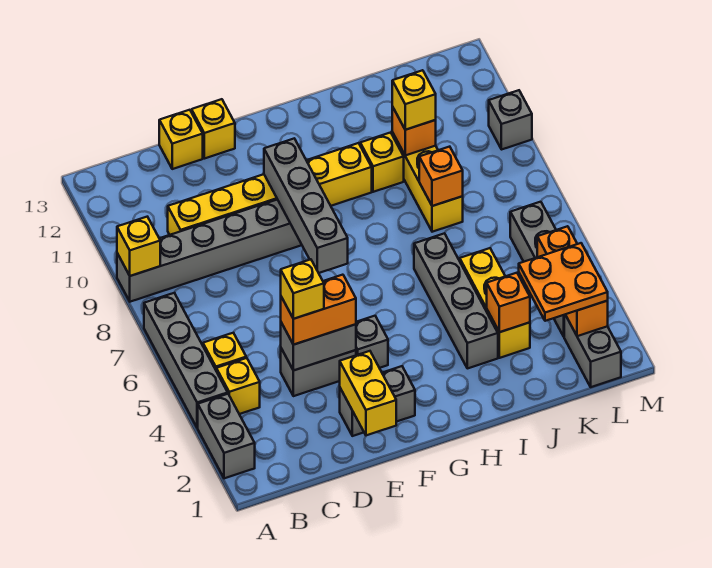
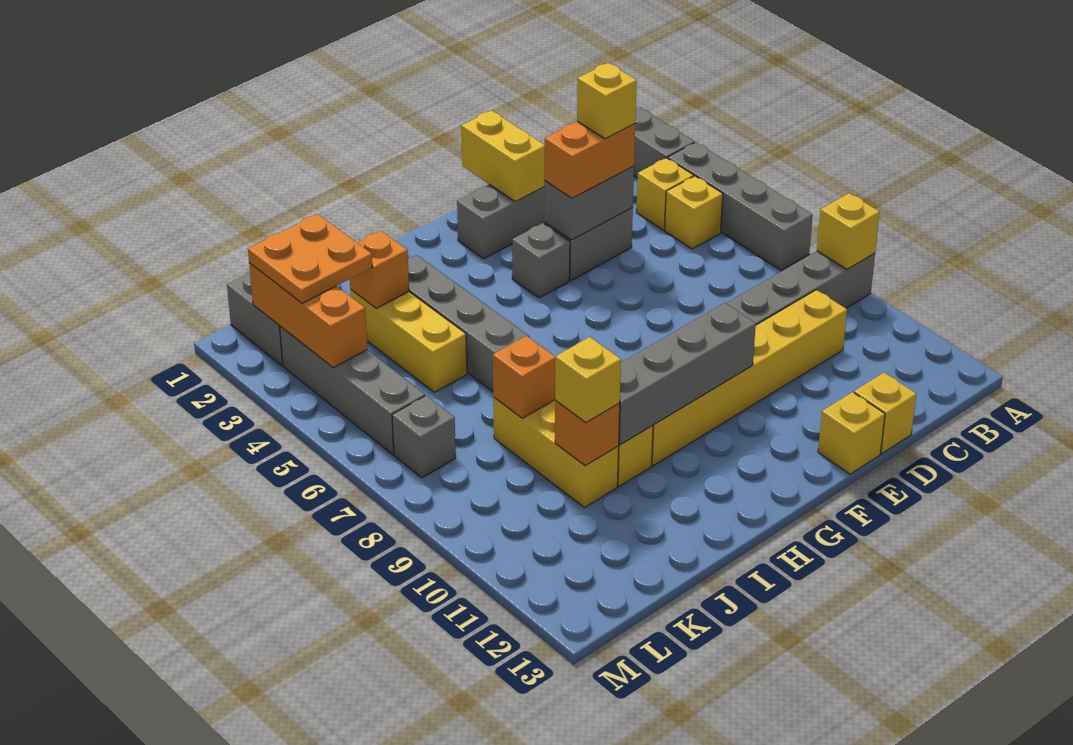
grey 1x4 brick [264,139,348,273] -> grey 1x4 brick turned to [619,303,756,445]
grey 1x1 brick [489,90,532,149] -> grey 1x1 brick moved to [392,396,456,478]

